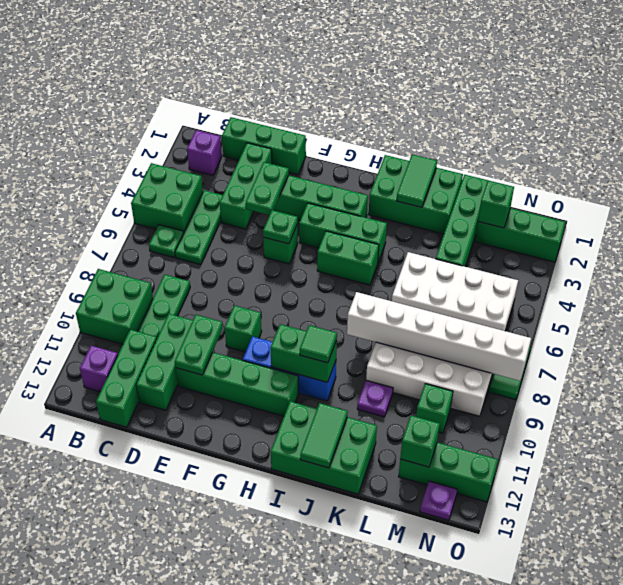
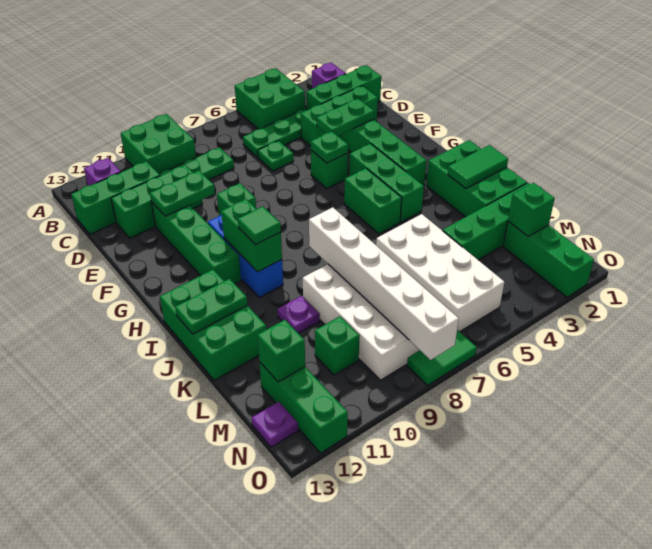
green 1x1 plate [149,225,184,258] -> green 1x1 plate moved to [258,141,294,171]
green 1x3 brick [222,117,306,175] -> green 1x3 brick turned to [307,65,381,110]
green 1x2 tile [300,403,348,468] -> green 1x2 plate [175,279,247,334]

